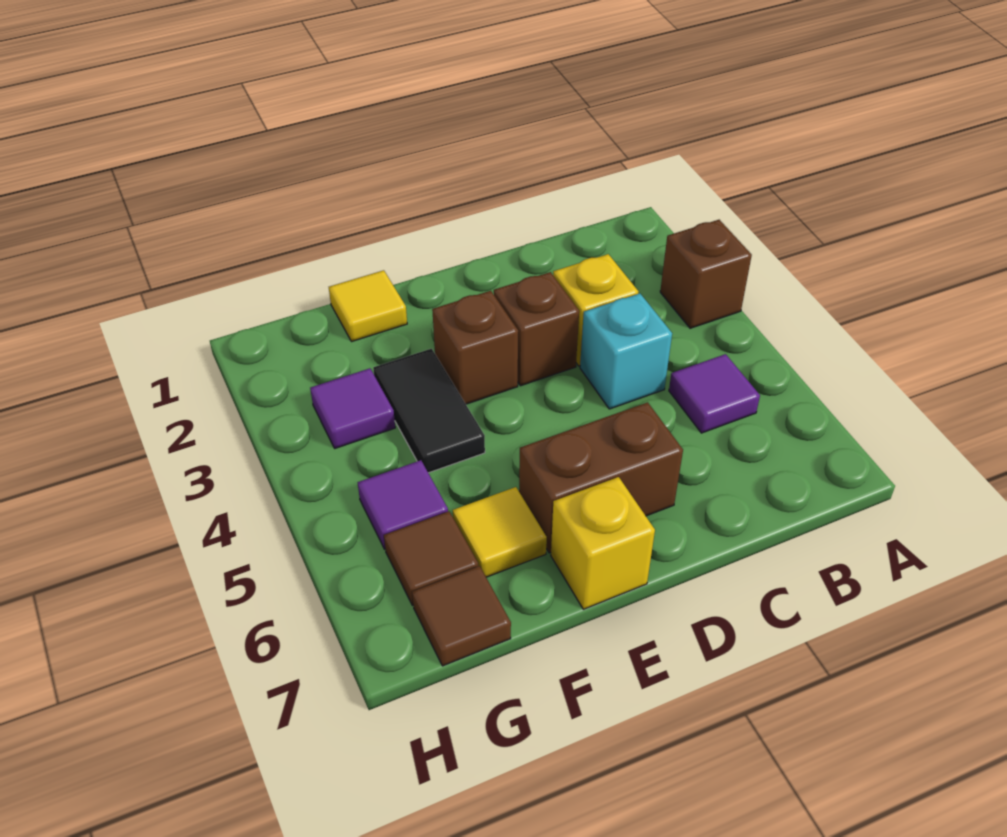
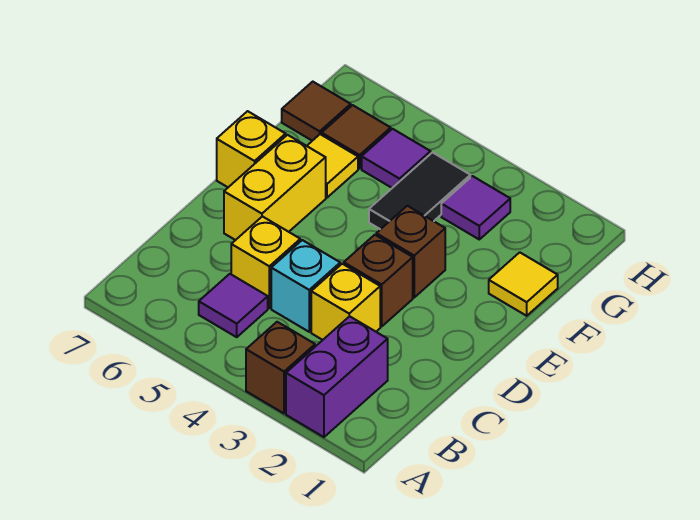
none -> purple 1x2 brick [286,316,388,437]
none -> yellow 1x1 brick [231,216,300,308]
brown 1x2 brick [519,402,683,553] -> yellow 1x2 brick [224,135,326,240]
black 1x2 tile [373,349,485,473] -> black 1x2 tile turned to [369,153,470,229]

